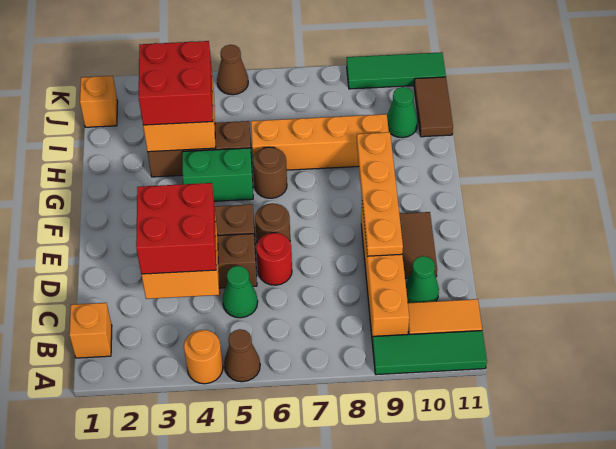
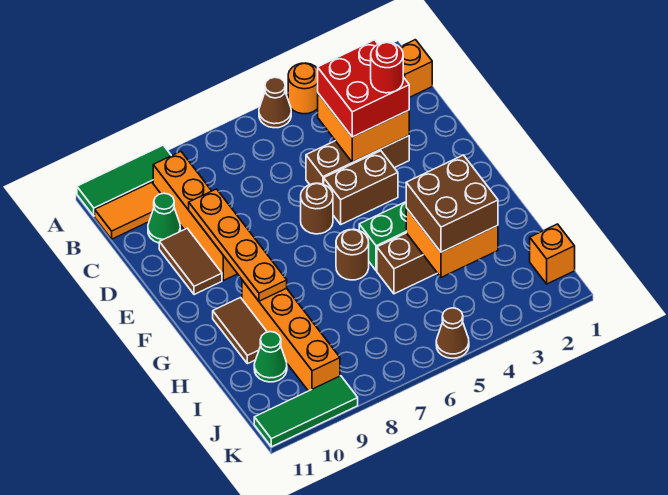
green 1x1 cone [223,266,258,318] -> none
red 1x1 round brick [256,233,292,285] -> red 1x1 round brick moved to [371,42,403,93]
red 2x2 brick [139,41,213,125] -> brown 2x2 brick [406,155,498,252]
orange 1x4 brick [251,114,389,170] -> orange 1x4 brick turned to [242,280,340,391]
brown 1x2 tile [414,77,453,137] -> brown 1x2 tile moved to [213,298,267,364]

